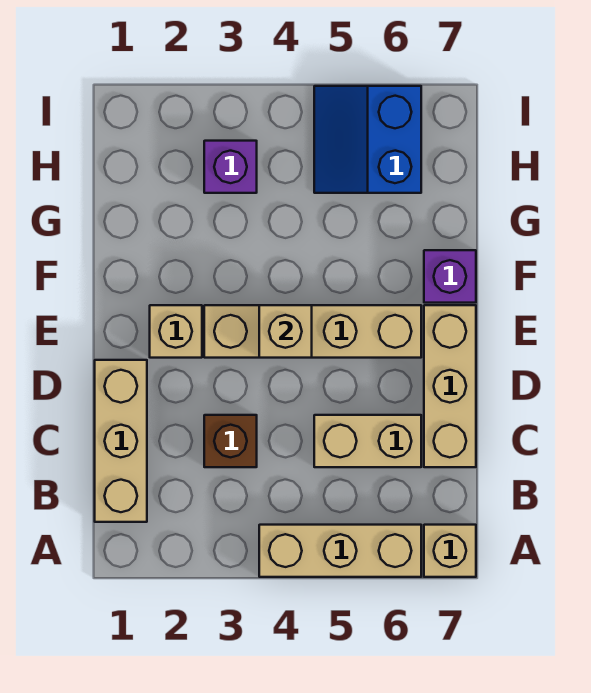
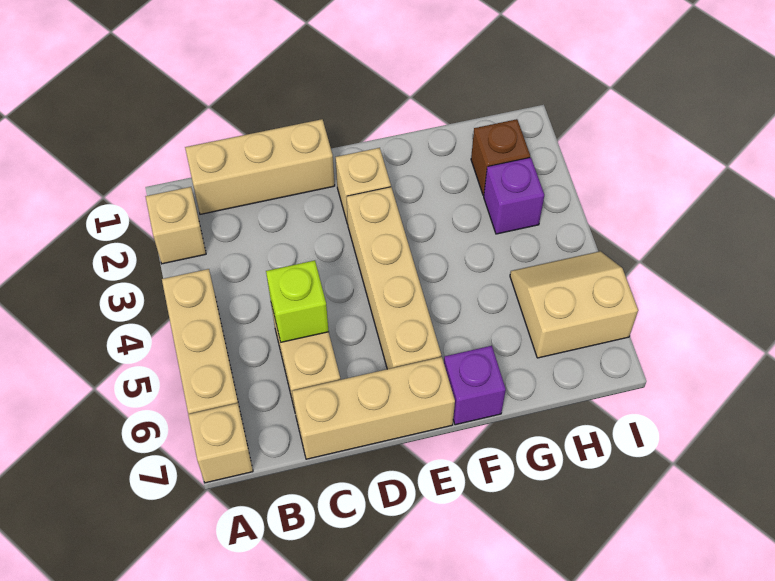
brown 1x1 brick [204,415,257,467] -> brown 1x1 brick moved to [471,119,530,195]
none -> lime 1x1 brick [266,260,329,342]
tan 1x1 brick [259,305,312,358] -> tan 1x1 brick moved to [146,187,206,264]
blue 2x2 slope [314,86,421,193] -> tan 2x2 slope [510,251,638,358]

